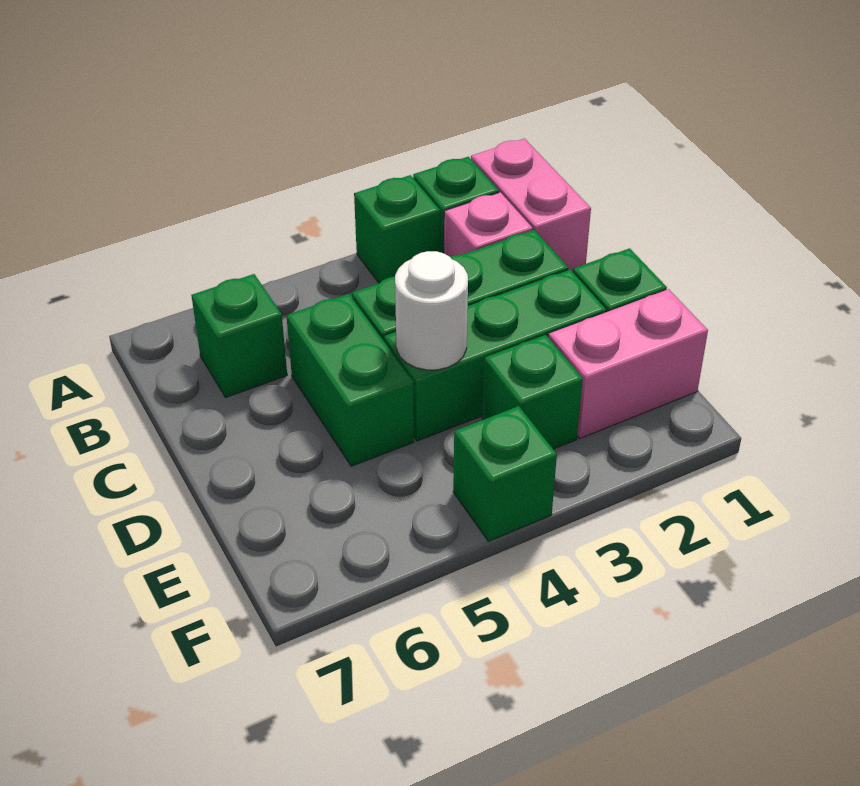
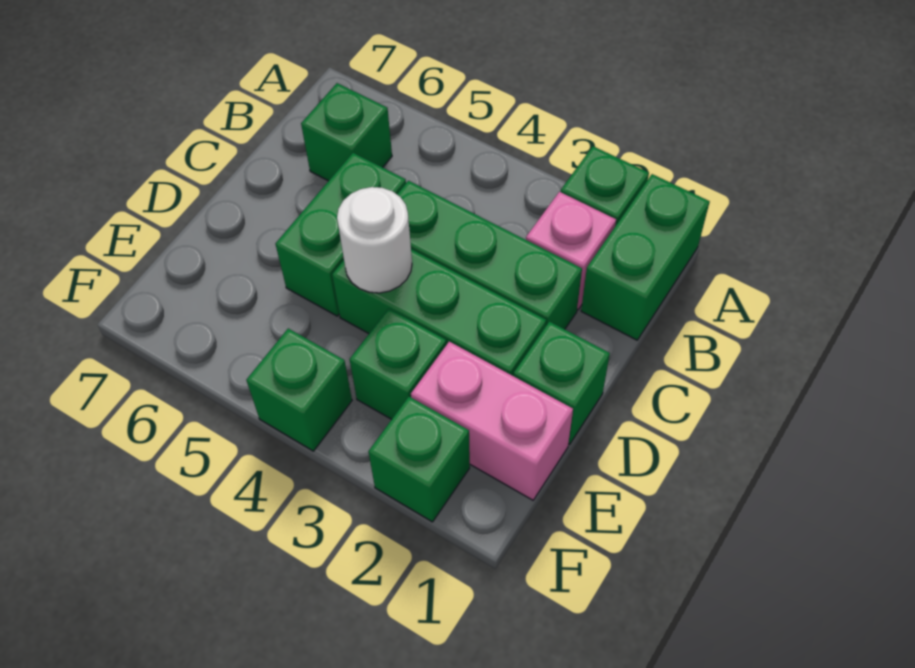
pink 1x2 brick [471,139,591,272] -> green 1x2 brick [581,174,710,340]
green 1x1 brick [354,175,440,283] -> green 1x1 brick moved to [368,397,470,522]

